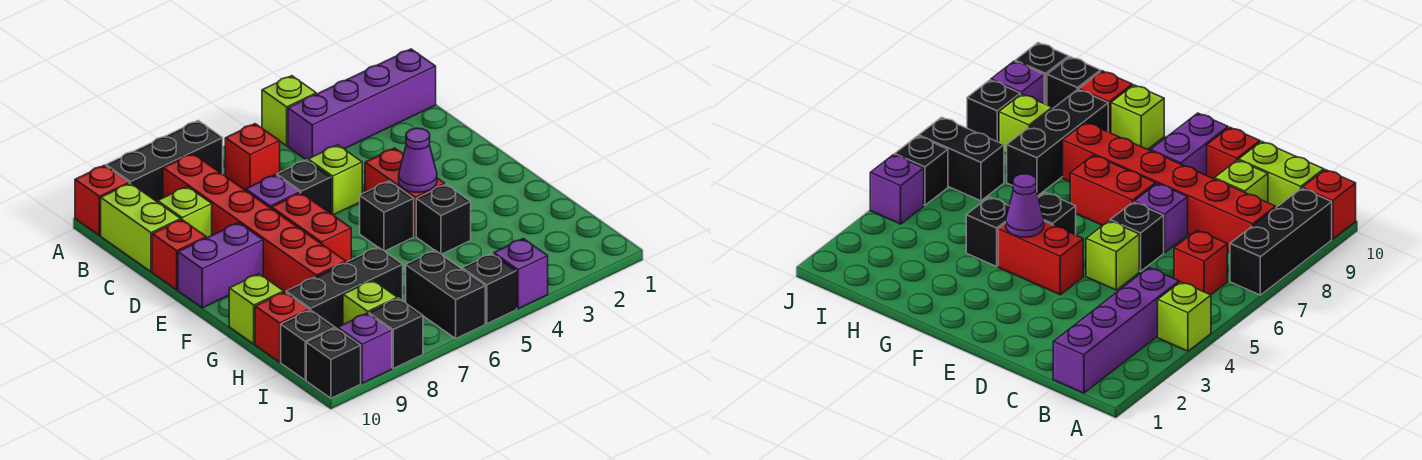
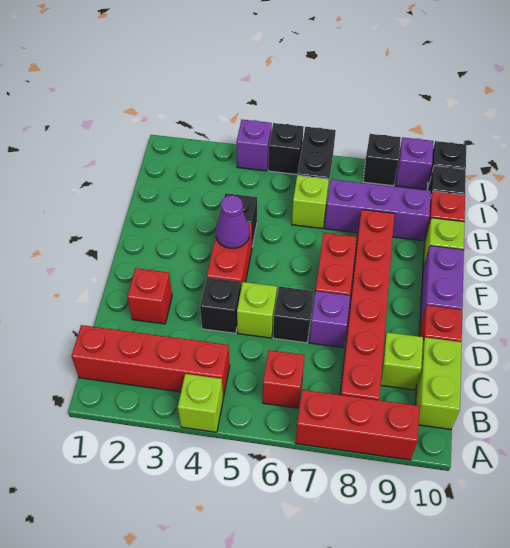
black 1x3 brick [106,120,223,202] -> red 1x3 brick [295,390,419,460]
red 1x1 brick [75,165,129,235] -> red 1x1 brick moved to [127,268,172,324]
purple 1x4 brick [288,49,436,160] -> red 1x4 brick [72,325,230,398]
purple 1x2 brick [178,223,263,308] -> purple 1x2 brick turned to [420,246,464,325]
black 1x1 brick [360,181,414,251] -> black 1x1 brick moved to [200,277,241,333]
black 1x3 brick [286,247,403,329] -> purple 1x3 brick [325,179,431,241]
lime 1x1 brick [343,280,397,324] -> lime 1x1 brick moved to [292,175,329,229]

